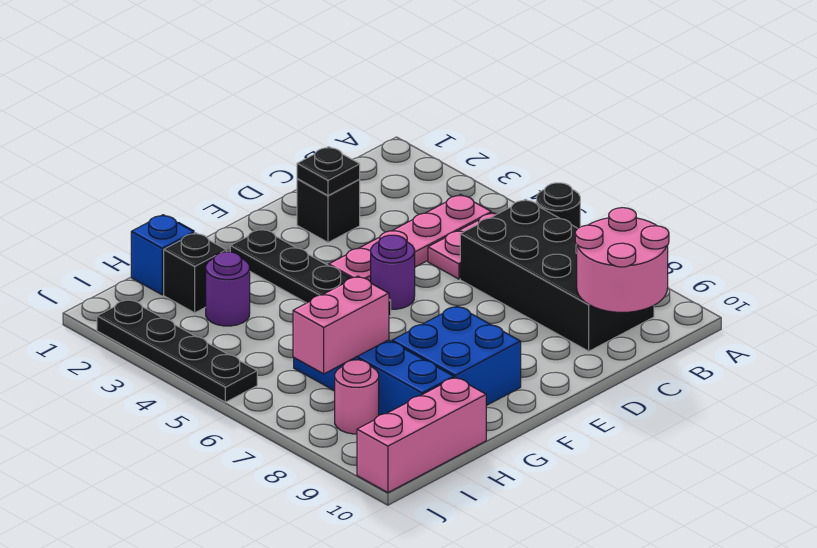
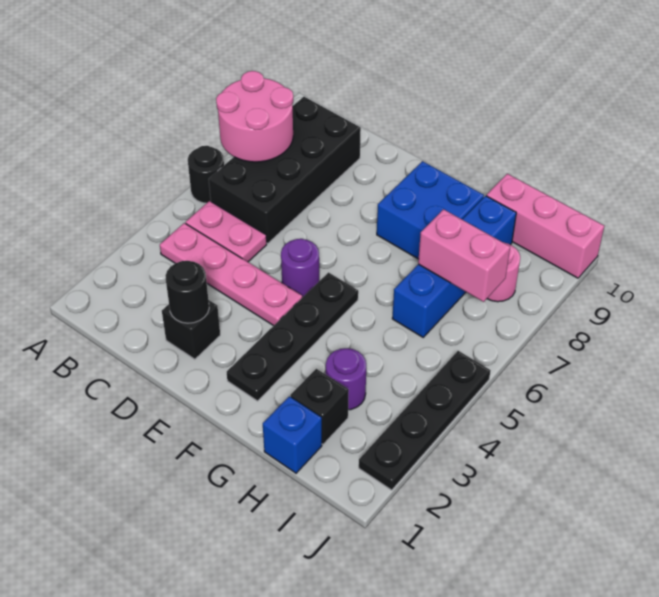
pink 2x2 round brick [575,208,669,312] -> pink 2x2 round brick moved to [216,71,293,162]
black 1x1 plate [297,147,360,195] -> black 1x1 round brick [165,261,209,323]

